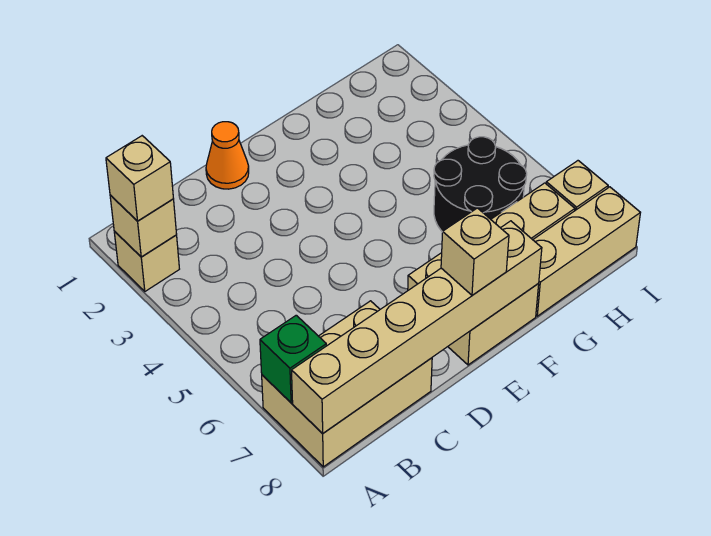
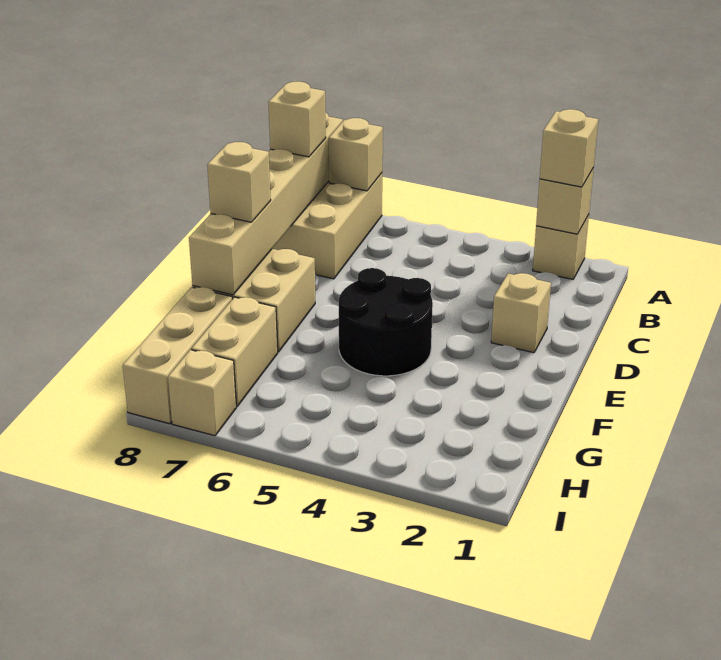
green 1x1 brick [260,315,326,403] -> tan 1x1 brick [329,118,383,191]
none -> tan 1x1 brick [268,81,326,157]
orange 1x1 cone [206,122,249,189] -> none
none -> tan 1x1 brick [491,273,551,353]
black 2x2 round brick [434,137,527,232] -> black 2x2 round brick moved to [339,268,433,376]

